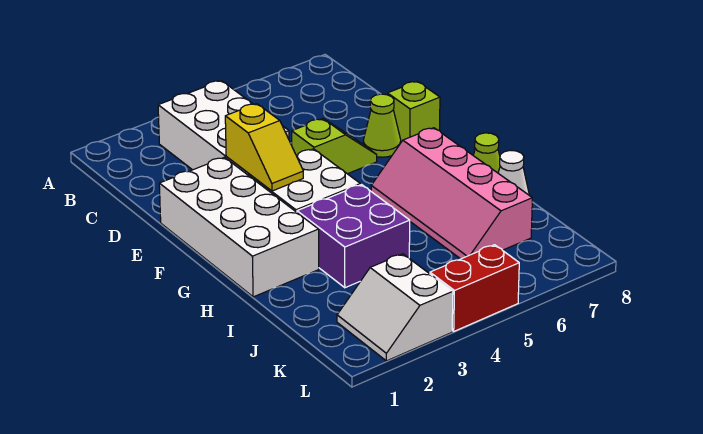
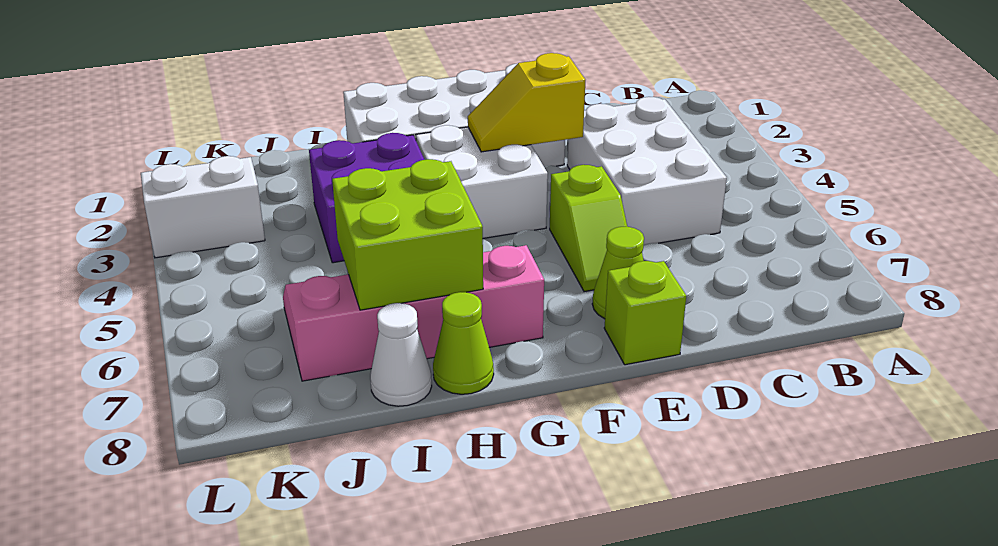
white 2x3 brick [158,81,289,176] -> white 2x3 brick turned to [567,97,727,245]
none -> lime 2x2 brick [332,159,483,310]
red 1x2 brick [430,245,519,331] -> none

